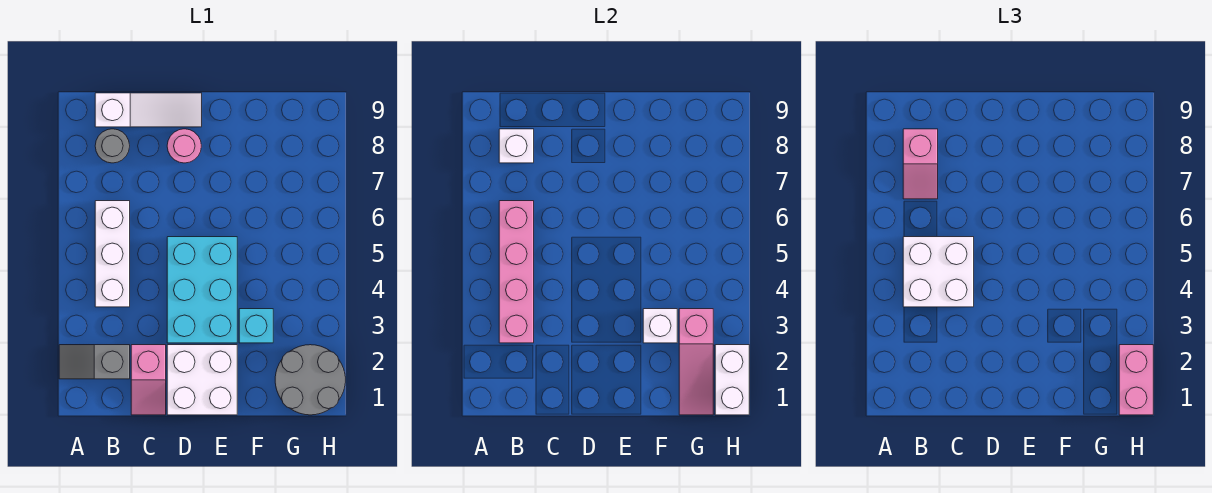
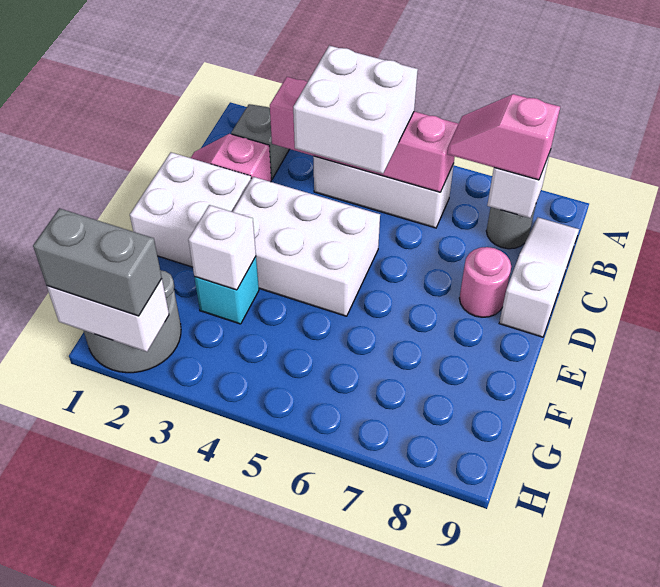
white 1x3 slope [95,93,202,127] -> white 1x3 slope turned to [499,217,579,337]
cyan 2x3 brick [167,237,237,343] -> white 2x3 brick [233,177,380,316]
pink 1x3 slope [679,309,713,415] -> none
pink 1x2 brick [1119,345,1153,415] -> grey 1x2 brick [33,208,162,316]

